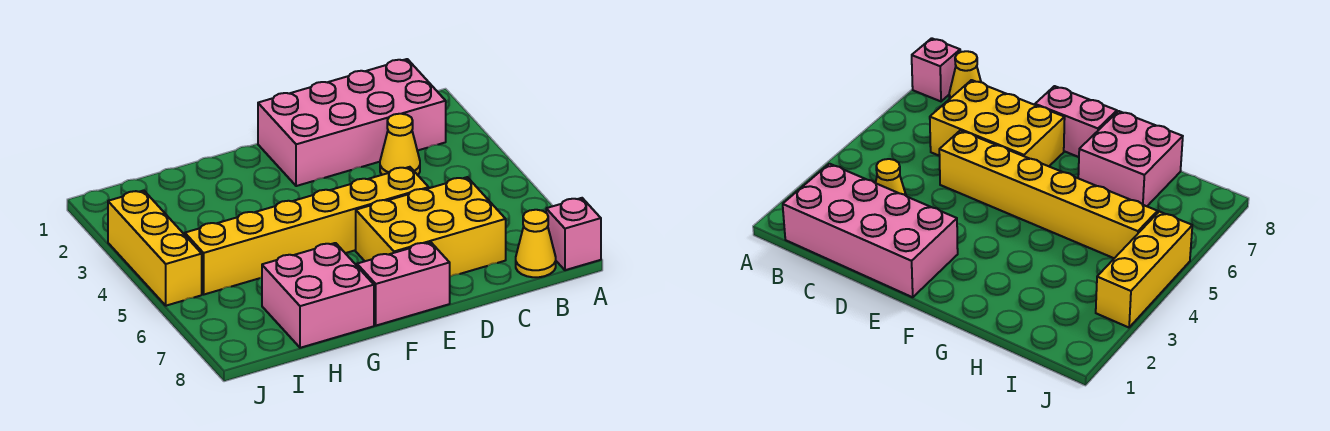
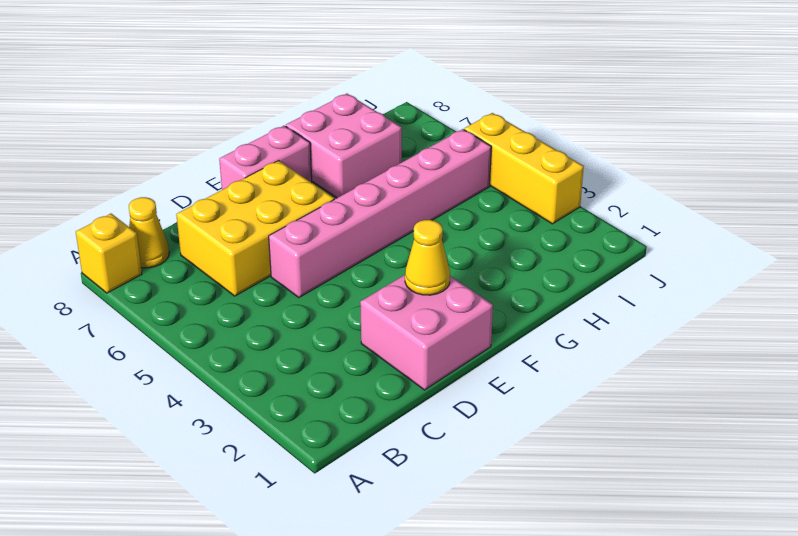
pink 1x1 brick [546,198,601,270] -> yellow 1x1 brick [76,214,142,293]
pink 2x4 brick [258,59,446,186] -> pink 2x2 brick [360,275,493,390]
yellow 1x1 cone [380,114,420,175] -> yellow 1x1 cone moved to [405,220,450,295]
yellow 1x6 brick [185,167,429,294] -> pink 1x6 brick [269,129,491,298]

